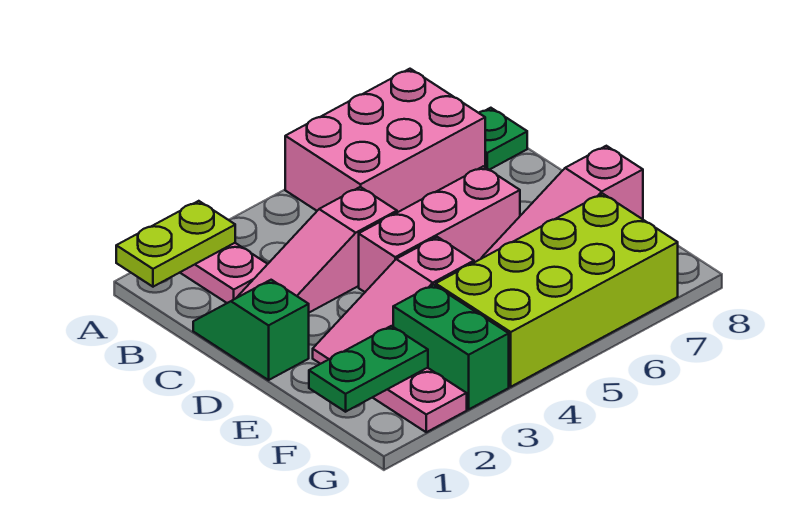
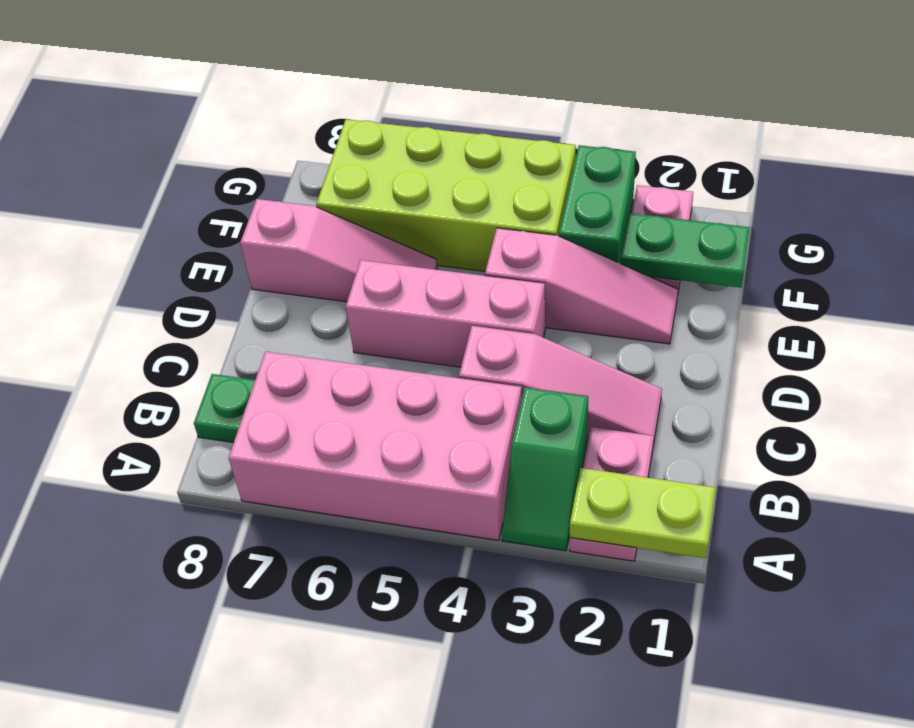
pink 2x3 brick [285,69,485,212] -> pink 2x4 brick [229,352,522,540]
green 1x2 slope [193,280,309,380] -> green 1x2 slope moved to [502,387,588,551]

